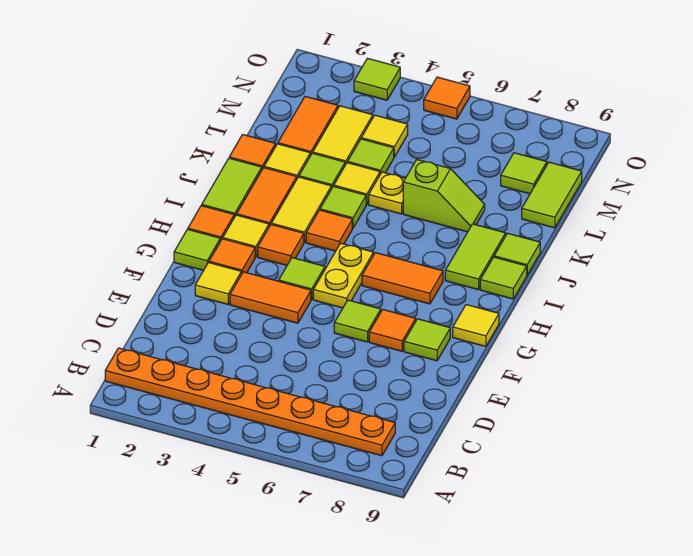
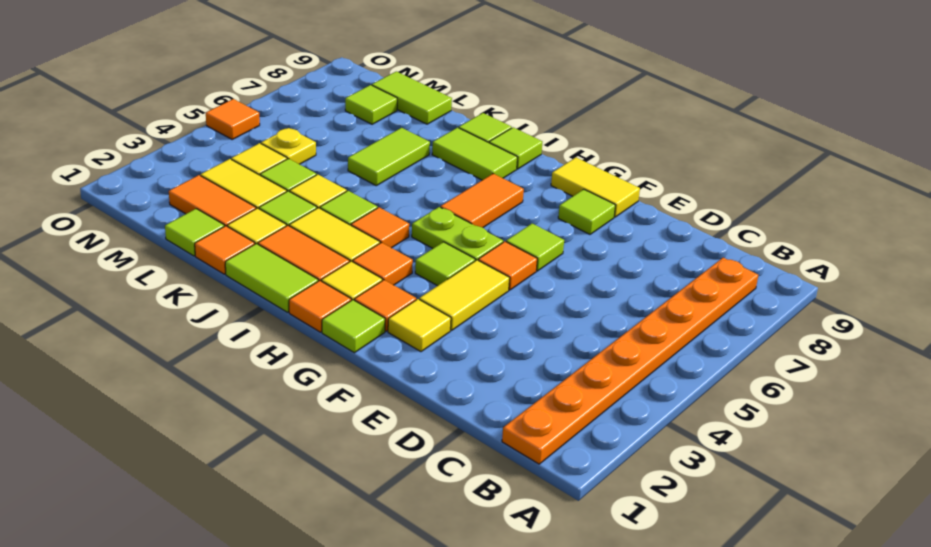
orange 1x2 tile [230,272,311,323] -> yellow 1x2 tile [419,260,510,330]
orange 1x1 tile [369,310,416,351] -> orange 1x1 tile moved to [478,242,537,290]
yellow 1x2 plate [313,243,374,308] -> lime 1x2 plate [412,207,503,261]
yellow 1x1 tile [453,305,499,346] -> yellow 1x2 tile [551,157,640,217]
yellow 1x1 plate [369,172,405,214] -> yellow 1x1 plate moved to [261,128,316,164]
lime 1x2 slope [403,160,485,232] -> lime 1x2 tile [348,128,430,186]
lime 1x1 tile [354,58,400,100] -> lime 1x1 tile moved to [165,209,224,256]

